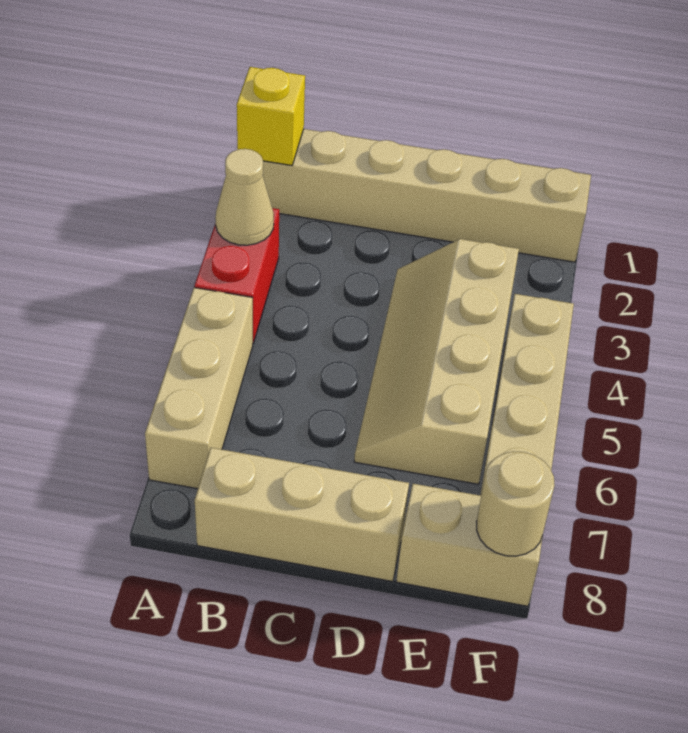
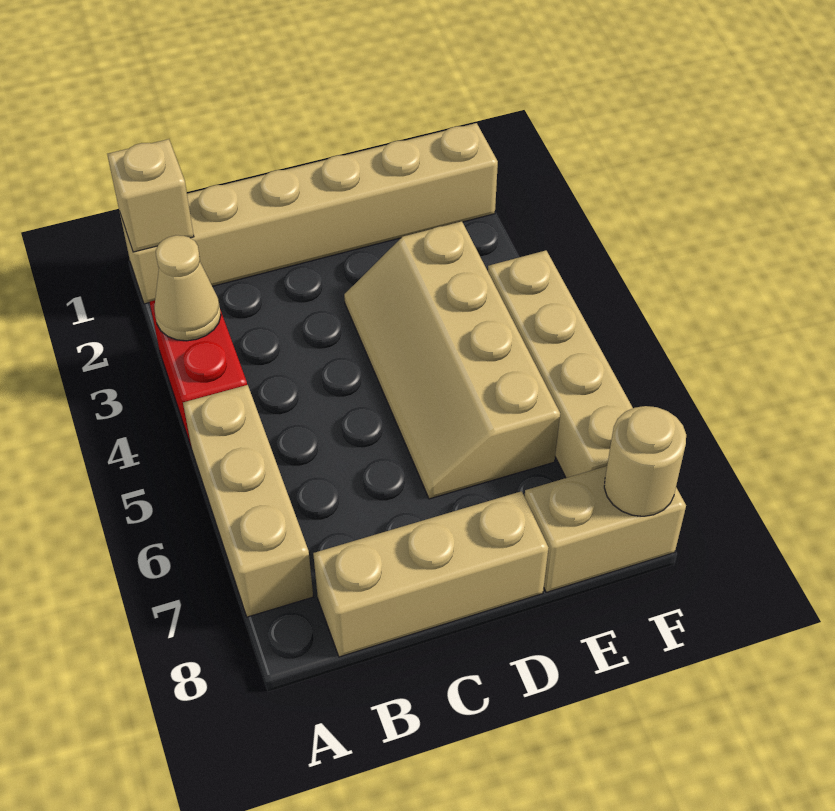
yellow 1x1 brick [237,67,305,166] -> tan 1x1 brick [107,139,194,252]

